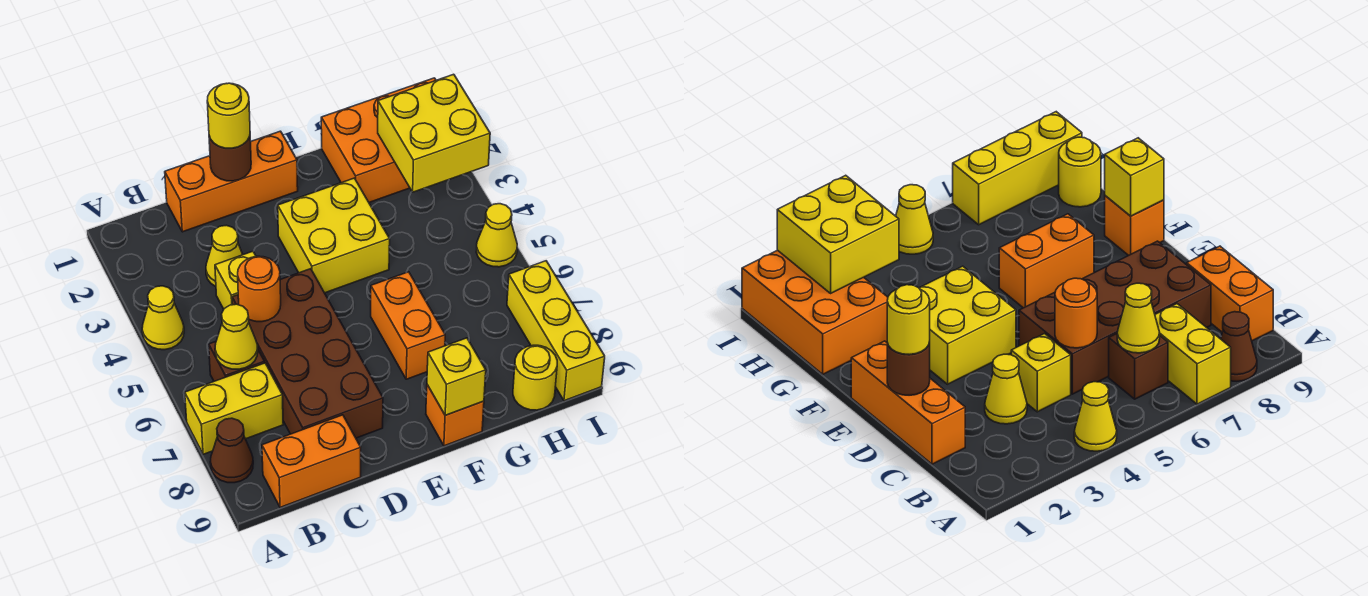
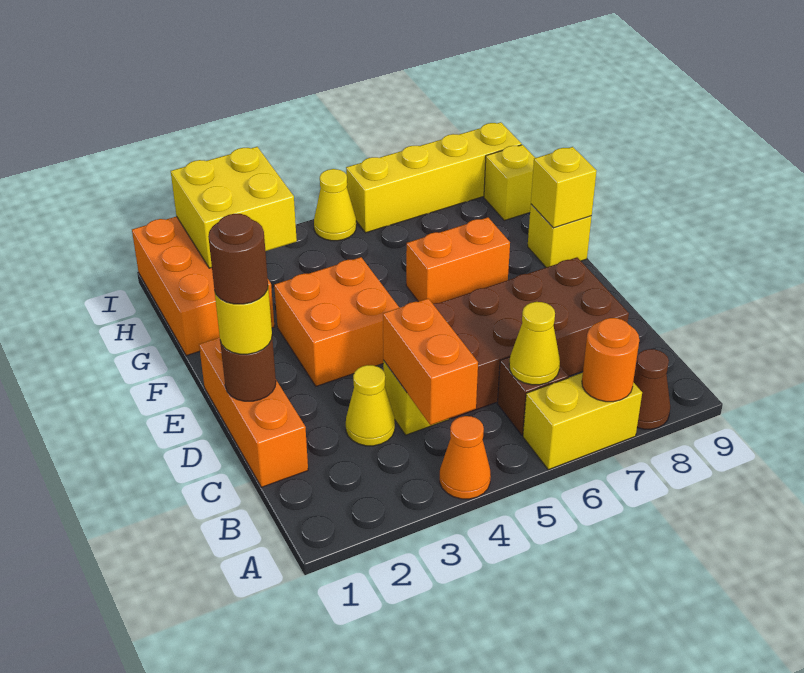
yellow 1x1 cone [142,286,184,350] -> orange 1x1 cone [440,416,491,499]
yellow 1x2 brick [185,363,283,454] -> yellow 1x2 brick turned to [523,373,642,470]
orange 1x2 brick [262,415,361,507] -> orange 1x2 brick moved to [383,299,478,425]
orange 1x1 round brick [238,256,281,322] -> orange 1x1 round brick moved to [582,318,639,402]
none -> brown 1x1 round brick [208,214,268,304]
yellow 2x2 brick [278,178,390,293] -> orange 2x2 brick [274,257,399,386]
orange 1x1 brick [426,385,484,446] -> yellow 1x1 brick [528,204,592,267]
yellow 1x1 round brick [513,345,557,410] -> yellow 1x1 brick [484,145,535,220]
yellow 1x3 brick [507,261,605,401] -> yellow 1x4 brick [346,122,521,233]

